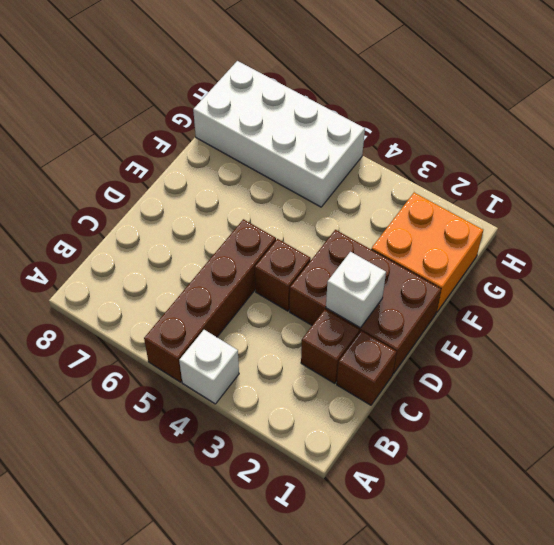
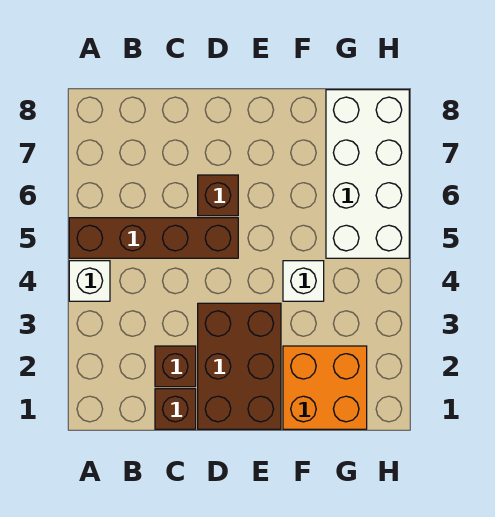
white 1x1 brick [326,252,386,328] -> white 1x1 brick moved to [283,261,324,301]
brown 1x1 brick [255,239,311,311] -> brown 1x1 brick moved to [198,175,238,216]

